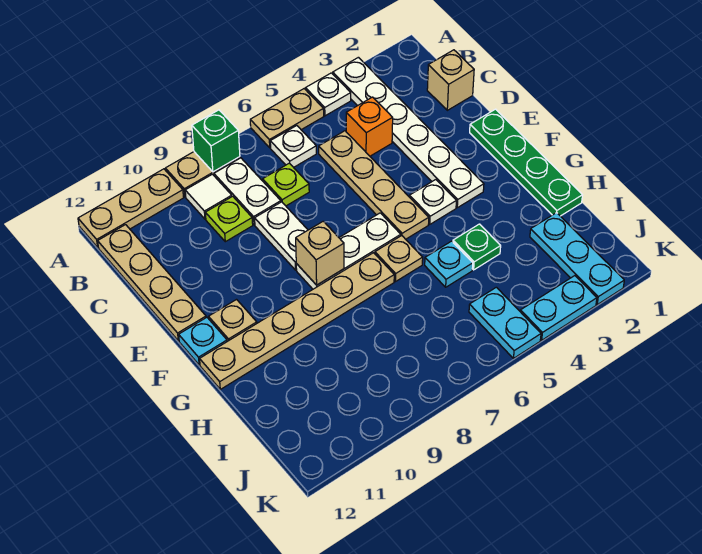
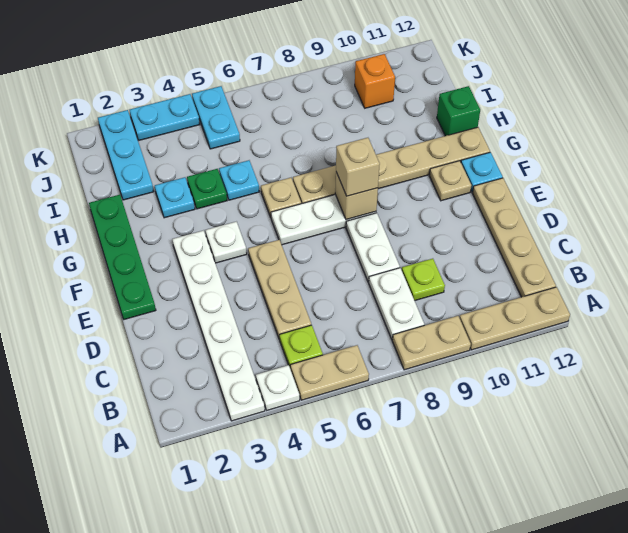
green 1x1 brick [192,110,240,172] -> green 1x1 brick moved to [437,86,480,136]
white 1x1 plate [270,126,316,167] -> none
white 1x1 tile [185,174,232,219] -> none
tan 1x1 brick [427,50,474,110] -> tan 1x1 brick moved to [336,138,380,196]
orange 1x1 brick [346,97,393,156] -> orange 1x1 brick moved to [355,54,395,108]
tan 1x4 plate [319,131,429,239] -> tan 1x3 plate [248,240,311,339]
lime 1x1 plate [263,163,309,206] -> lime 1x1 plate moved to [279,325,323,369]
none -> cyan 1x1 plate [155,177,195,218]

